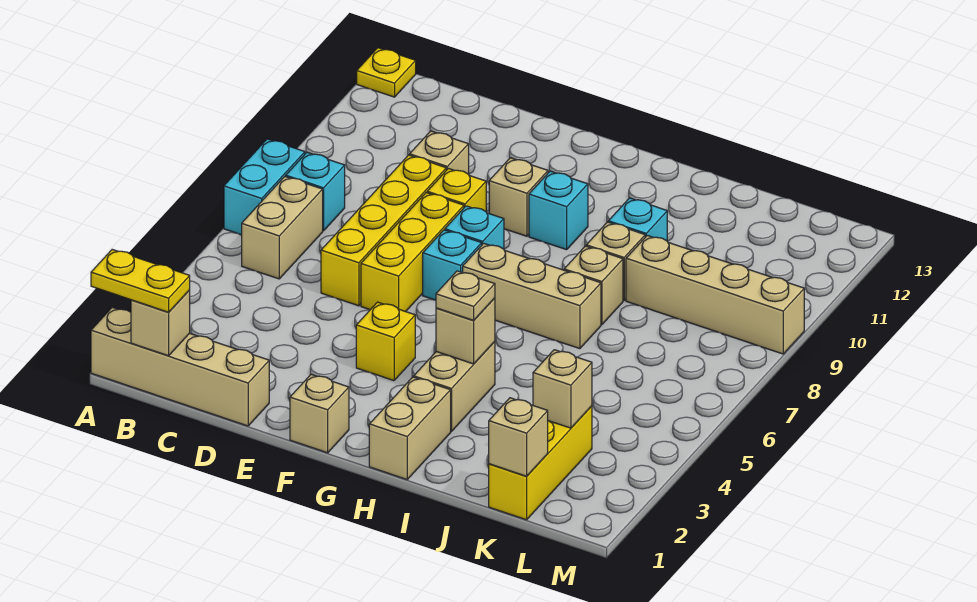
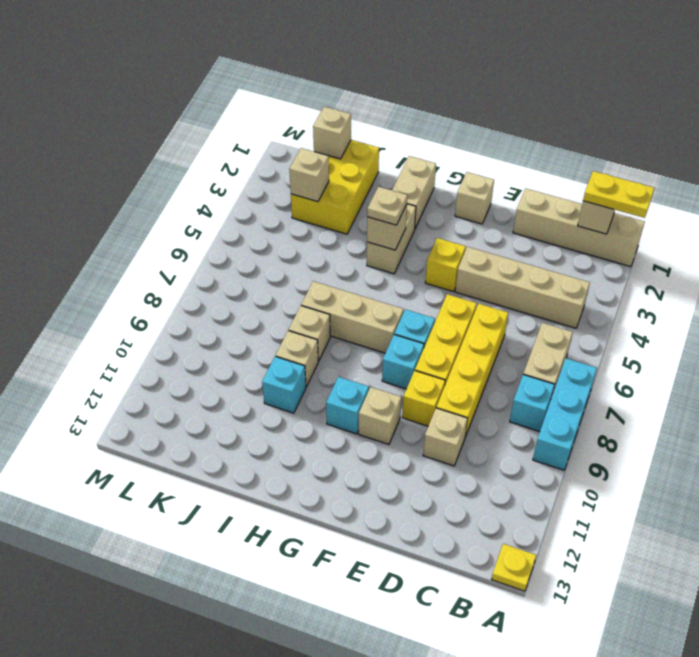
cyan 1x2 brick [224,139,305,235] -> cyan 1x3 brick [533,358,597,470]
tan 1x4 brick [626,235,804,354] -> tan 1x4 brick moved to [455,247,590,328]
yellow 1x3 brick [489,406,592,520] -> yellow 2x3 brick [291,140,379,234]

